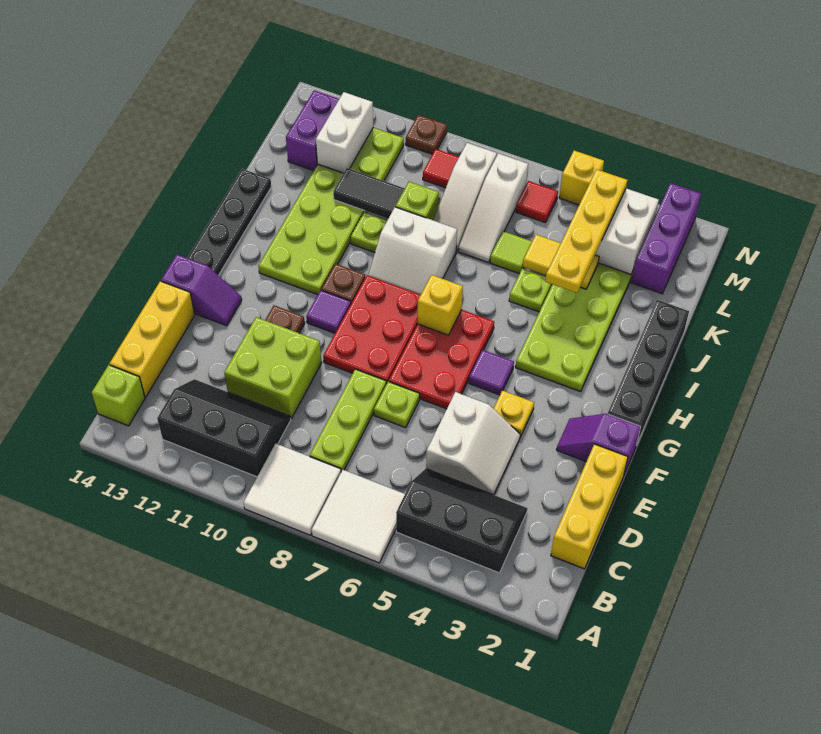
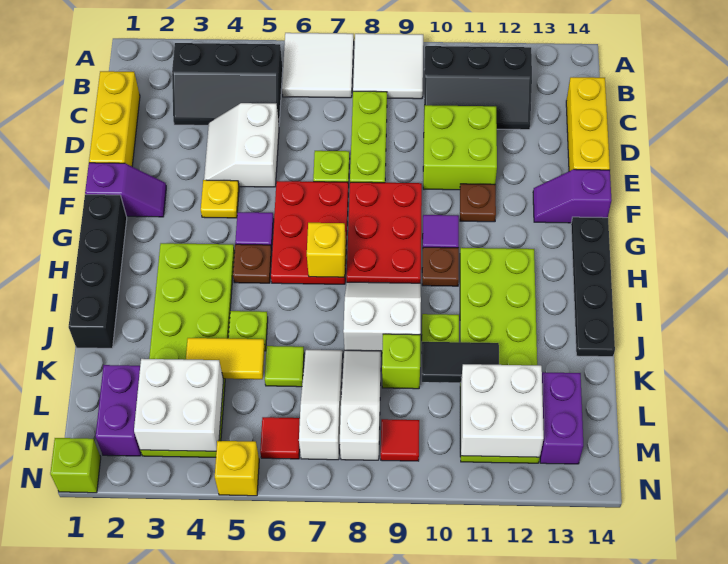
lime 1x1 brick [92,365,145,426] -> lime 1x1 brick moved to [50,438,101,493]
yellow 1x4 plate [545,169,627,293] -> none
purple 1x3 brick [631,183,701,294] -> purple 1x2 brick [96,365,141,456]
white 1x2 brick [316,92,373,173] -> white 2x2 brick [461,364,544,457]
brown 1x1 plate [406,115,447,154] -> brown 1x1 plate moved to [233,244,272,283]

